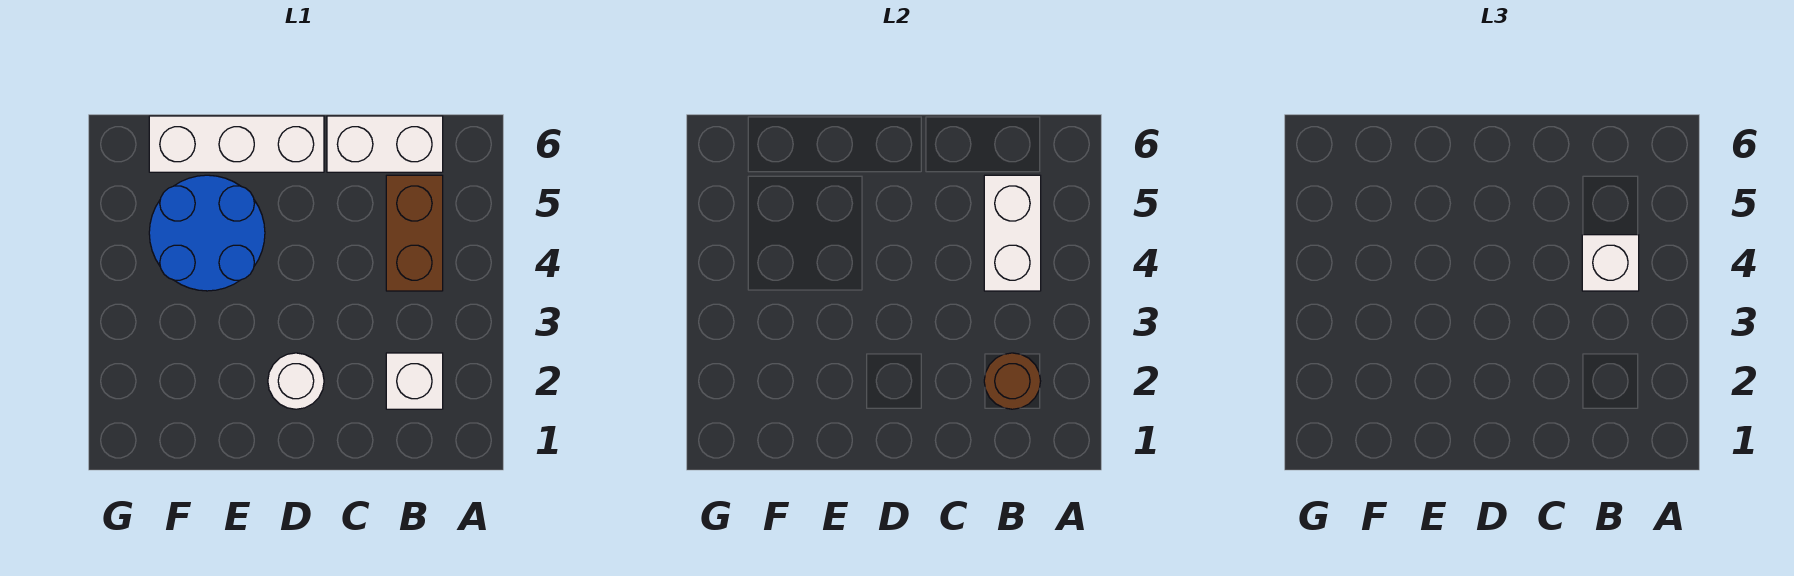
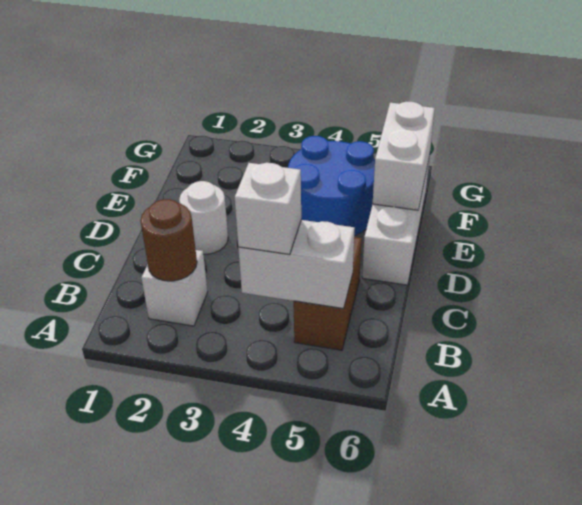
brown 1x2 brick [386,175,443,291] -> brown 1x2 brick turned to [294,237,362,350]
white 1x2 brick [327,116,443,172] -> white 1x2 brick moved to [373,102,435,210]

